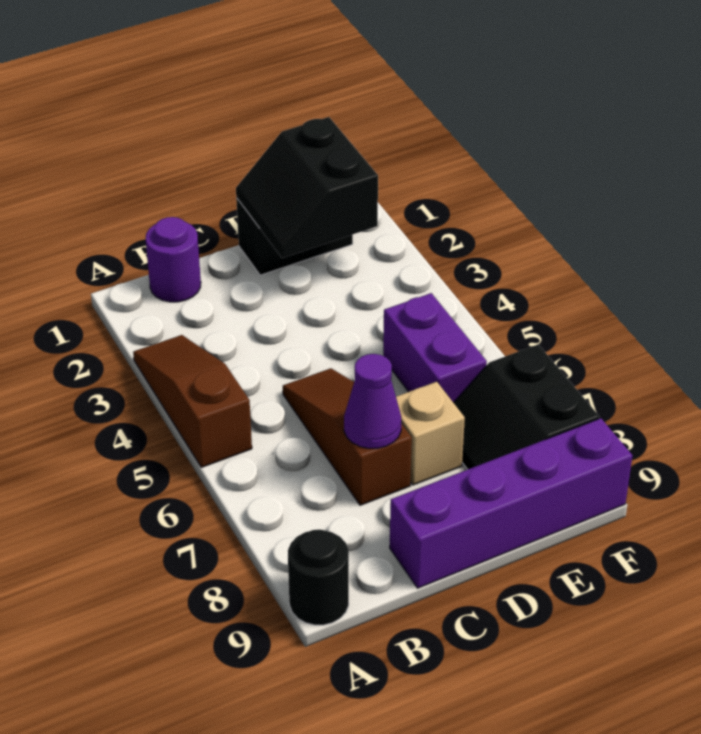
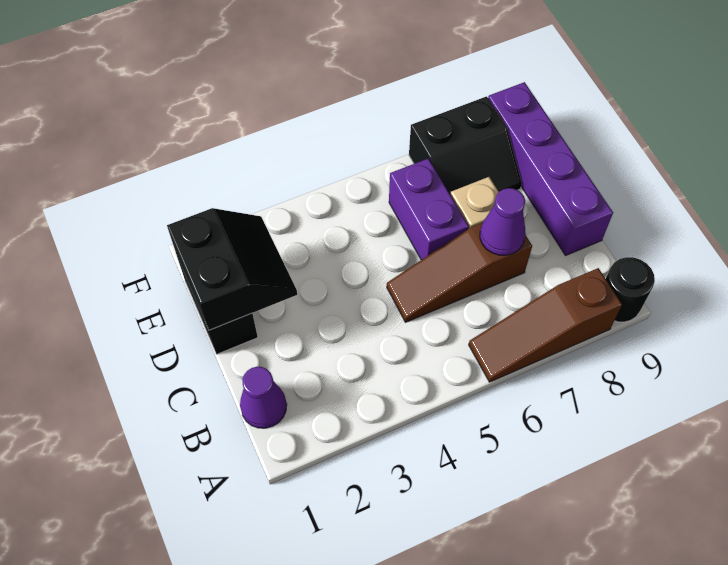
brown 1x3 slope [133,335,252,467] -> brown 1x3 slope moved to [469,268,622,382]
purple 1x1 round brick [145,217,201,302] -> purple 1x1 cone [240,367,287,428]
black 2x2 slope [236,117,378,258] -> black 2x2 slope turned to [167,208,297,330]
purple 1x2 brick [383,293,487,403] -> purple 1x2 brick turned to [389,158,469,260]

